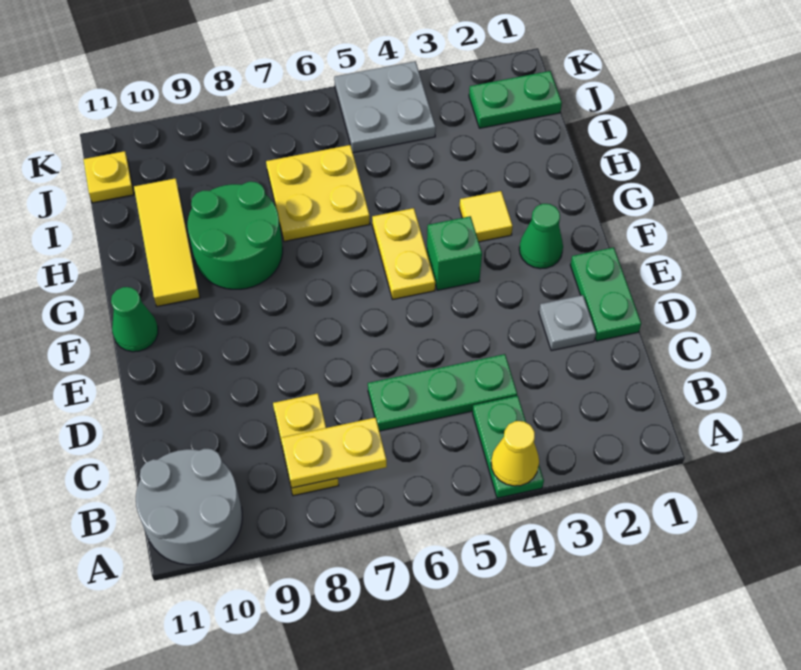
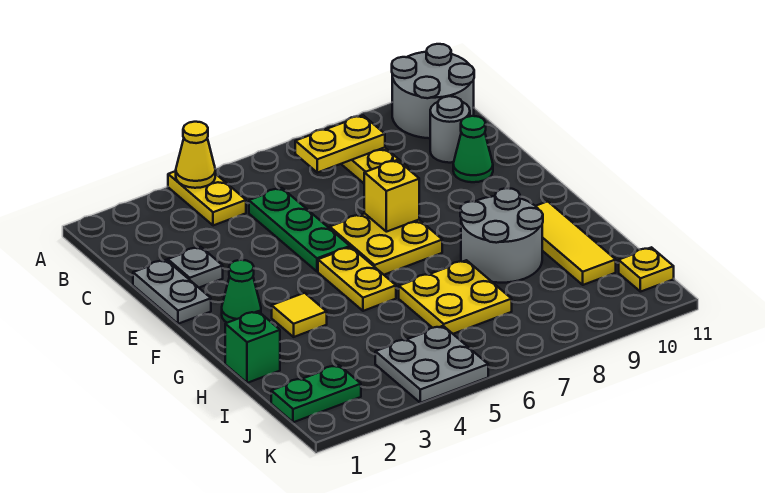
green 1x2 plate [473,396,544,498] -> yellow 1x2 plate [168,171,246,226]
green 1x3 plate [368,354,517,431] -> green 1x3 plate turned to [249,188,350,272]
none -> grey 1x1 round brick [430,96,470,163]
green 1x2 plate [570,247,641,341] -> grey 1x2 plate [133,260,211,324]
none -> yellow 2x2 plate [330,214,442,275]
none -> yellow 1x1 brick [364,160,419,232]
green 1x1 brick [427,216,482,290] -> green 1x1 brick moved to [225,311,280,383]
green 1x1 cone [111,287,158,352] -> green 1x1 cone moved to [453,116,493,182]
green 2x2 round brick [188,182,283,289] -> grey 2x2 round brick [460,188,543,283]

